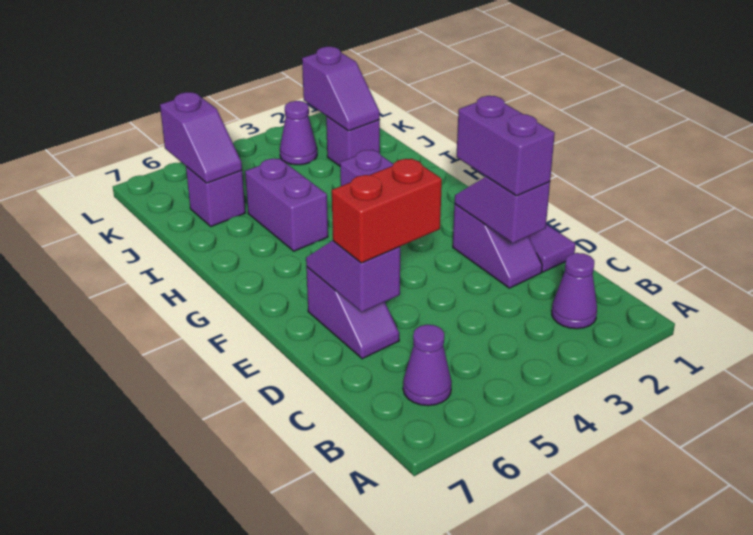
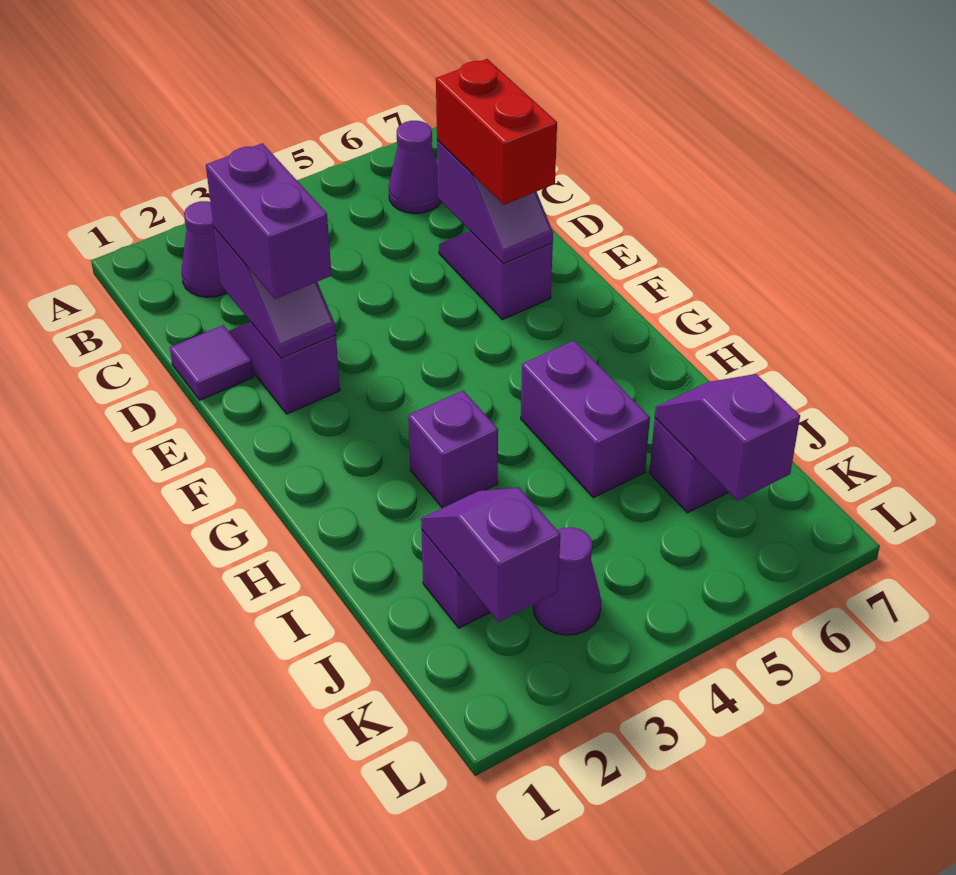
red 1x2 brick [332,159,442,263] -> red 1x2 brick turned to [436,59,557,205]

